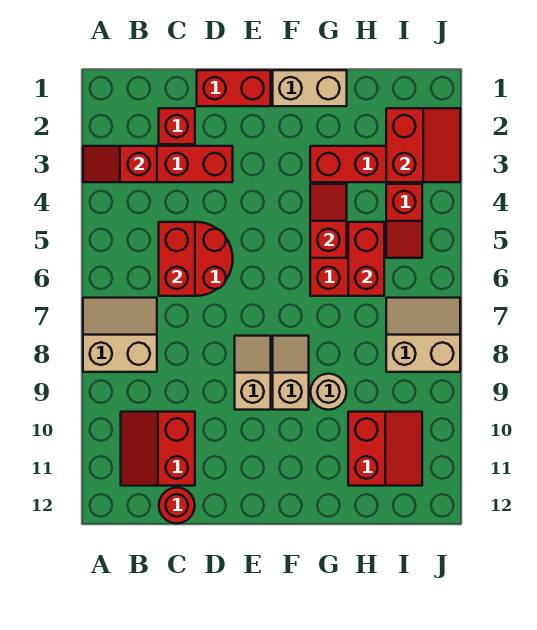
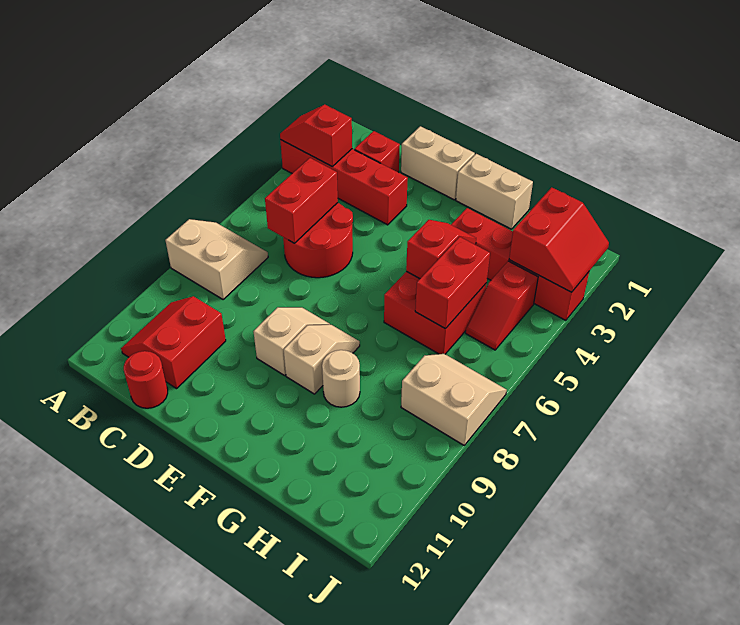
red 1x2 brick [197,70,271,106] -> tan 1x2 brick [401,126,475,200]
red 2x2 slope [348,412,422,486] -> none

